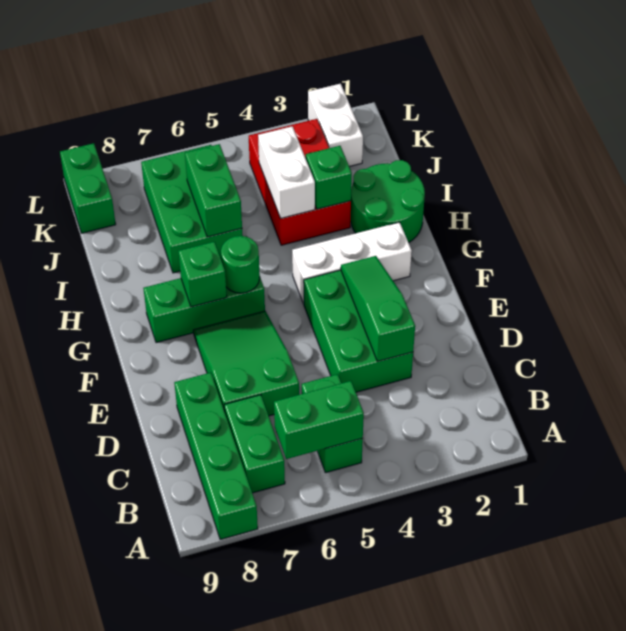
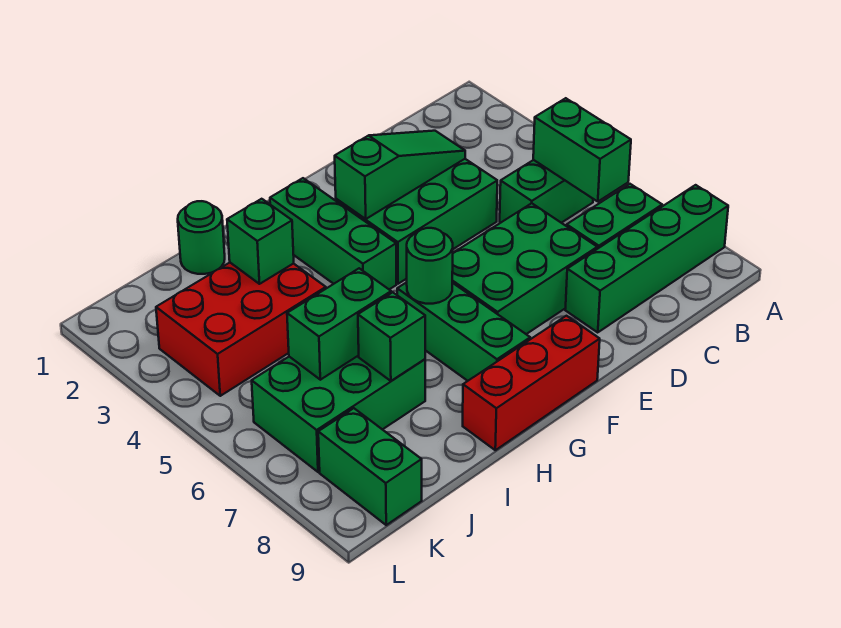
green 1x3 slope [341,256,415,361] -> green 1x3 slope turned to [335,131,465,219]
green 2x3 slope [193,311,299,416] -> green 2x3 brick [452,203,597,334]
none -> red 1x3 brick [463,316,600,450]
white 1x3 brick [292,222,412,304] -> green 1x3 brick [270,178,396,289]
green 1x1 brick [178,242,227,307] -> green 1x1 brick moved to [358,292,425,381]
green 2x2 round brick [351,160,425,243] -> green 1x1 round brick [178,201,225,274]
white 1x2 brick [258,126,315,219] -> none
white 1x2 brick [308,84,363,167] -> none
green 1x2 brick [60,143,116,233] -> green 1x2 brick turned to [318,408,422,525]

